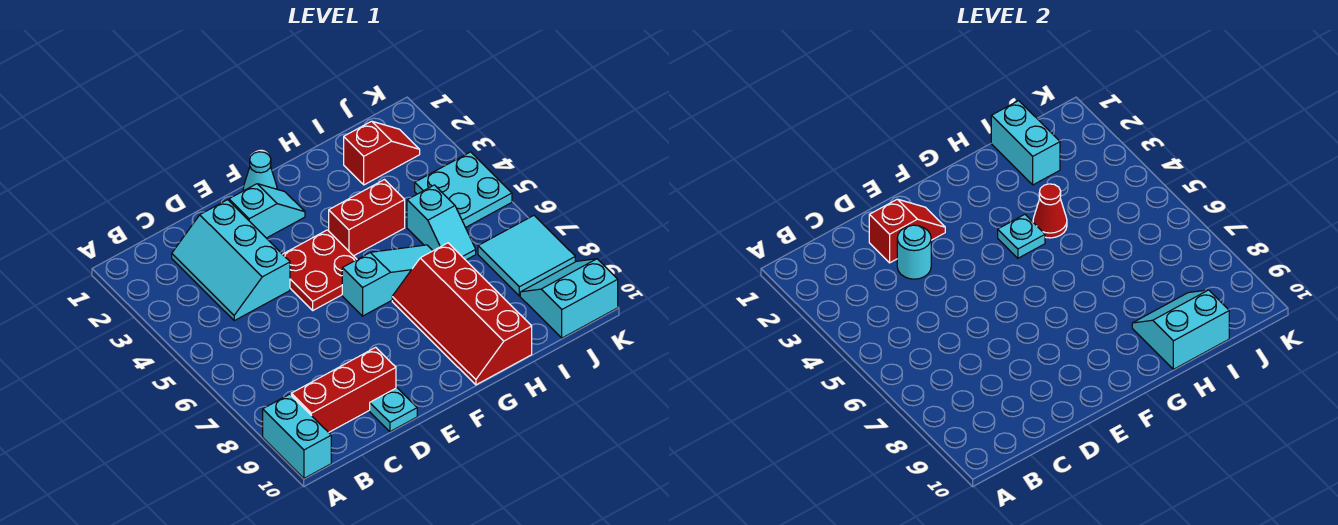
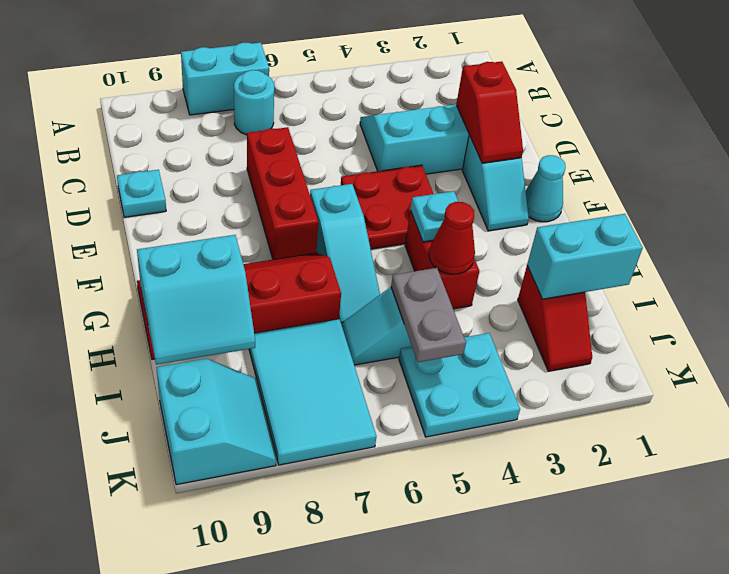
cyan 1x2 brick [263,394,331,478] -> cyan 1x2 brick moved to [181,42,269,115]
red 1x3 brick [291,347,396,432] -> red 1x3 brick moved to [247,127,318,260]
cyan 1x1 round brick [897,225,931,279] -> cyan 1x1 round brick moved to [234,70,274,135]
cyan 2x2 slope [1132,290,1229,369] -> cyan 2x2 slope turned to [137,235,255,365]
none -> grey 1x2 plate [391,268,466,362]
cyan 2x2 tile [478,215,575,296] -> cyan 2x3 tile [249,319,376,465]

